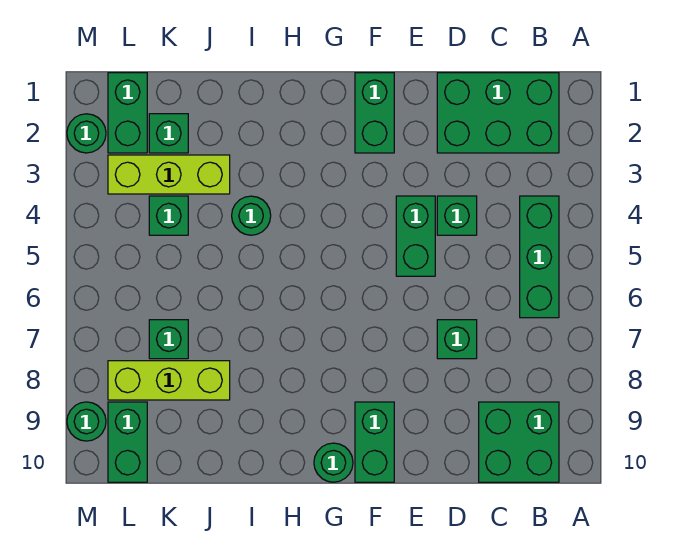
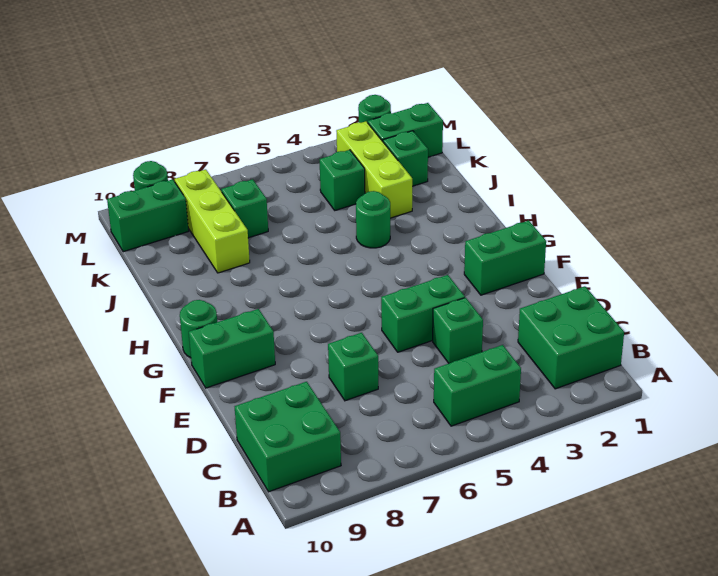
green 2x3 brick [437,73,559,153] -> green 2x2 brick [518,286,624,389]
green 1x3 brick [520,196,559,318] -> green 1x2 brick [434,345,521,426]

